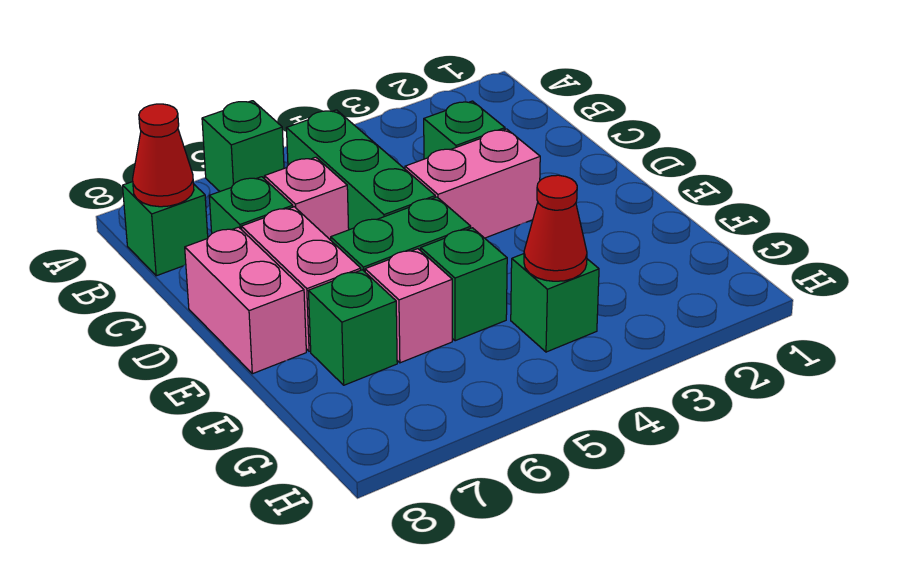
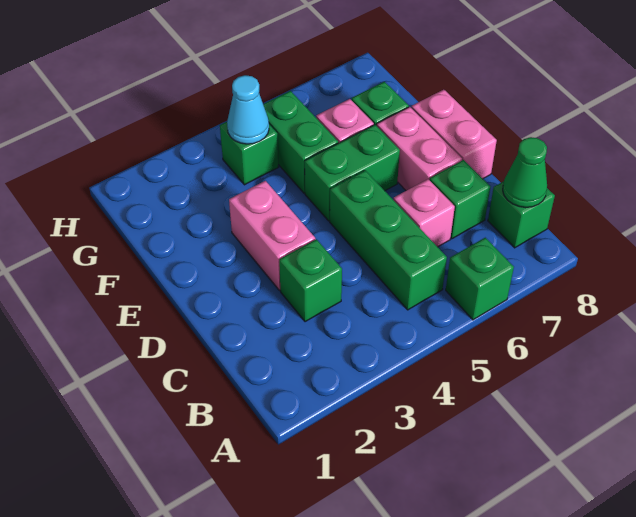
red 1x1 cone [133,104,194,207] -> green 1x1 cone [503,137,547,207]
pink 1x2 brick [405,129,540,238] -> pink 1x2 brick turned to [229,181,315,290]
green 1x1 brick [421,228,507,341] -> green 1x2 brick [263,91,338,193]
red 1x1 cone [524,175,587,281] -> cyan 1x1 cone [227,75,269,144]

